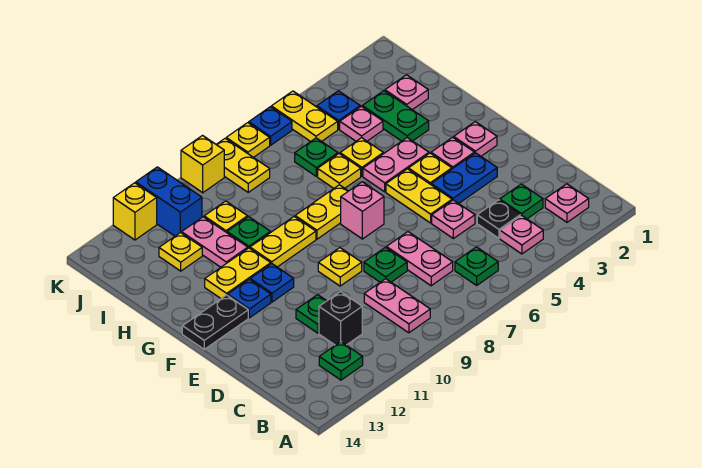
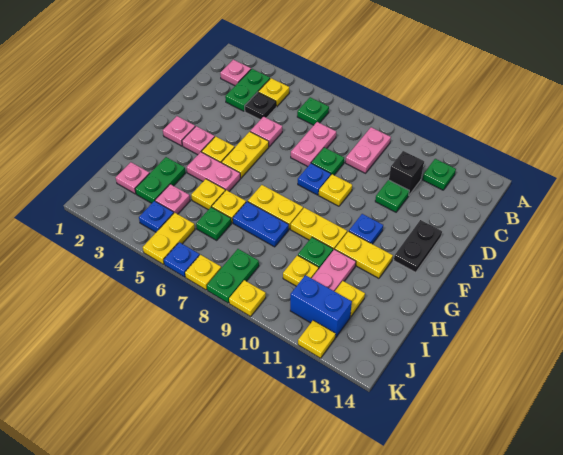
pink 1x1 plate [500,215,543,254] -> yellow 1x1 plate [258,78,289,107]
green 1x1 plate [500,184,543,219] -> green 1x2 plate [225,69,270,111]
blue 1x2 plate [431,153,497,204] -> blue 1x2 plate moved to [233,201,289,247]
pink 1x1 brick [341,182,384,239] -> none
blue 1x1 plate [228,279,271,318] -> blue 1x1 plate moved to [298,163,331,195]
black 1x2 plate [182,295,248,349] -> black 1x2 plate turned to [394,220,442,272]
yellow 1x2 plate [216,138,270,192] -> green 1x2 plate [207,249,259,303]
blue 1x2 brick [136,167,202,236] -> blue 1x2 brick turned to [290,275,352,337]
yellow 1x1 brick [181,136,224,193] -> yellow 1x1 plate [229,280,266,316]
yellow 1x1 brick [113,183,157,240] -> yellow 1x1 plate [298,320,336,358]

